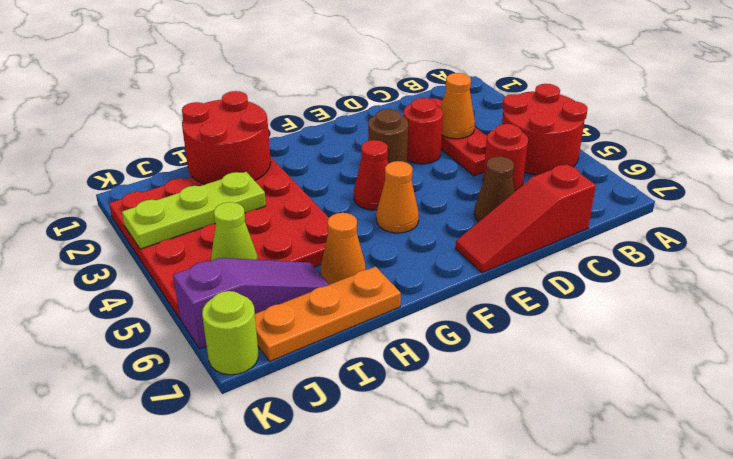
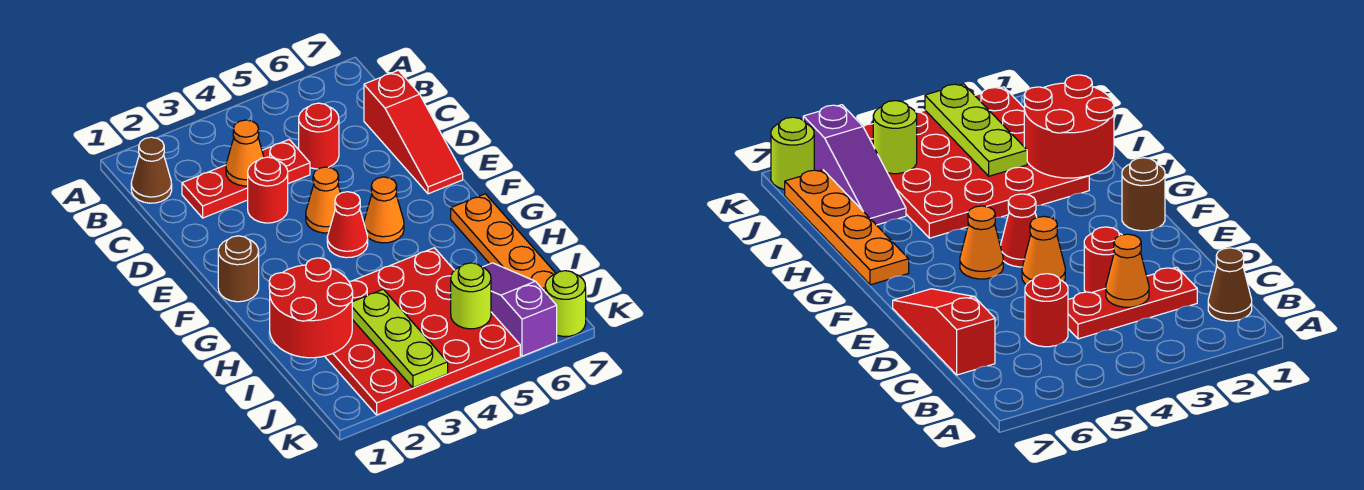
red 2x2 round brick [502,84,588,175] -> none
brown 1x1 cone [474,156,515,222] -> brown 1x1 cone moved to [131,137,172,203]
brown 1x1 round brick [368,109,408,164] -> brown 1x1 round brick moved to [218,236,259,302]
orange 1x1 cone [321,213,366,284] -> orange 1x1 cone moved to [306,167,340,233]
orange 1x3 plate [255,267,401,361] -> orange 1x4 plate [451,194,556,291]
lime 1x1 cone [211,202,258,261] -> lime 1x1 round brick [451,263,491,329]

